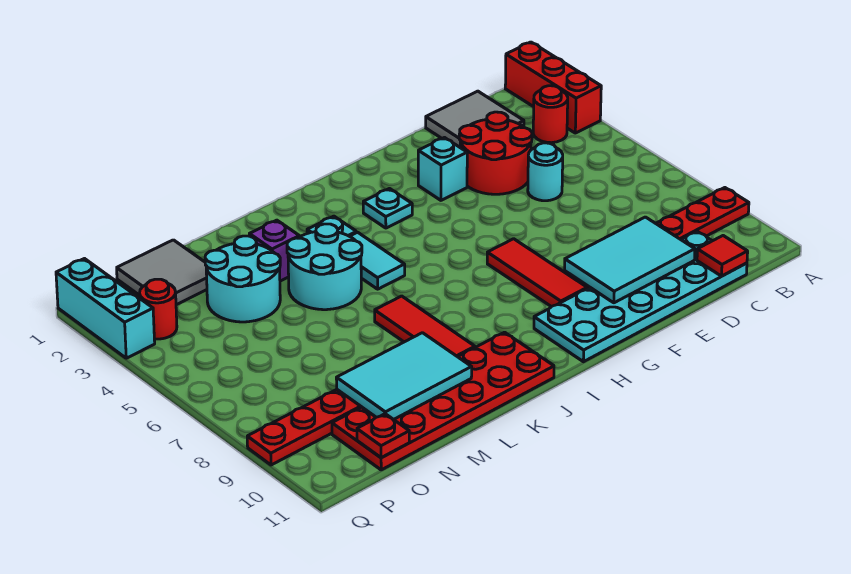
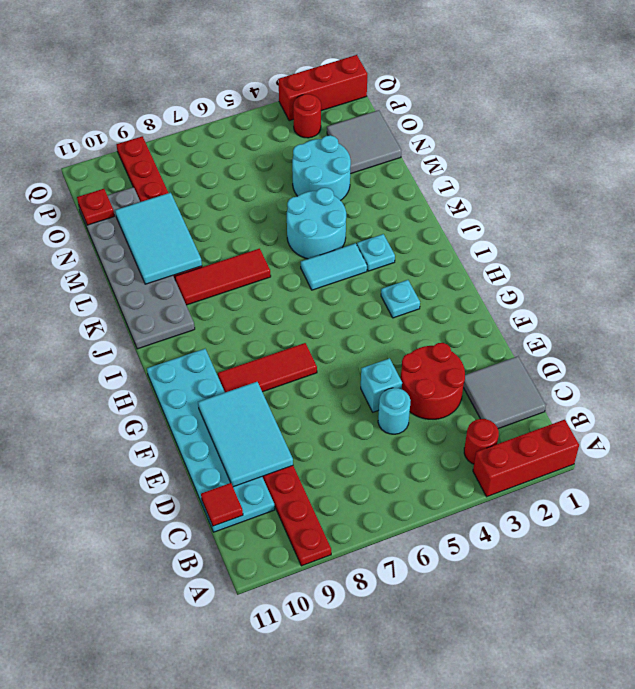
cyan 1x1 brick [418,138,467,200] -> cyan 1x1 brick moved to [361,358,402,412]
red 2x6 plate [332,332,554,470] -> grey 2x6 plate [79,187,195,349]
purple 1x1 brick [249,220,299,281] -> none
cyan 1x3 brick [56,259,155,358] -> red 1x3 brick [278,55,367,121]

